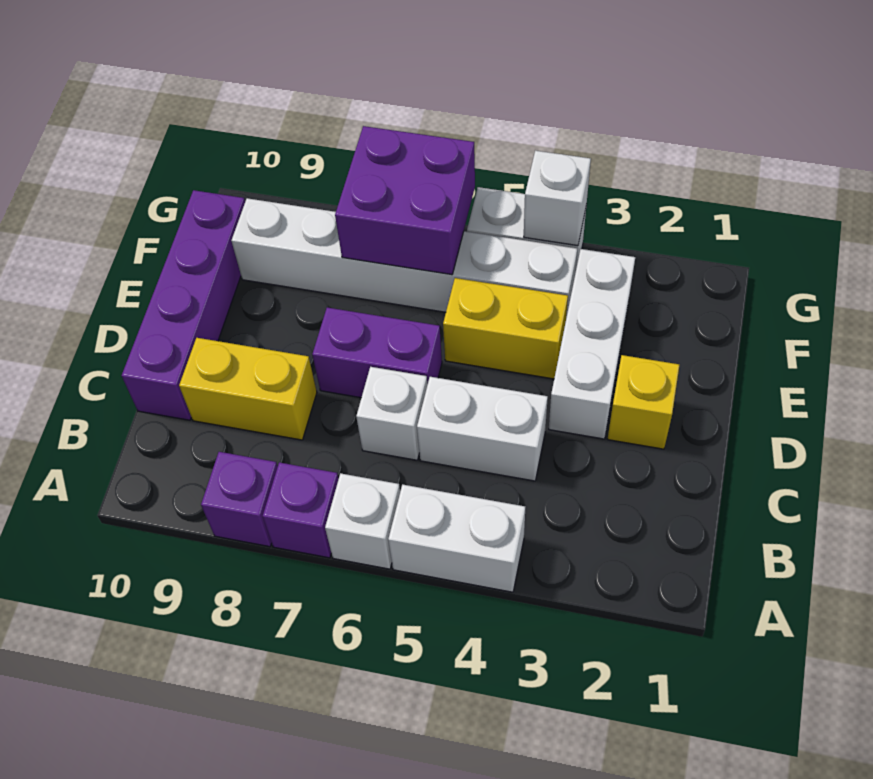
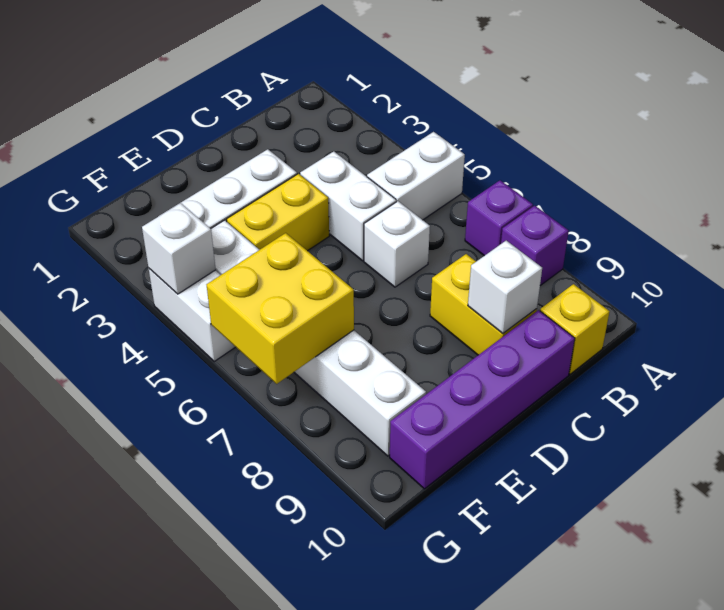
white 1x2 brick [388,484,525,592] -> white 1x2 brick turned to [367,132,465,220]
white 1x1 brick [325,473,400,569] -> white 1x1 brick moved to [468,241,542,333]
yellow 1x1 brick [608,355,679,449] -> yellow 1x1 brick moved to [540,284,610,374]
purple 1x2 brick [312,308,442,398] -> none
yellow 1x2 brick [443,278,568,379] -> yellow 1x2 brick turned to [226,174,329,251]
purple 2x2 brick [335,126,475,275] -> yellow 2x2 brick [207,233,354,384]

